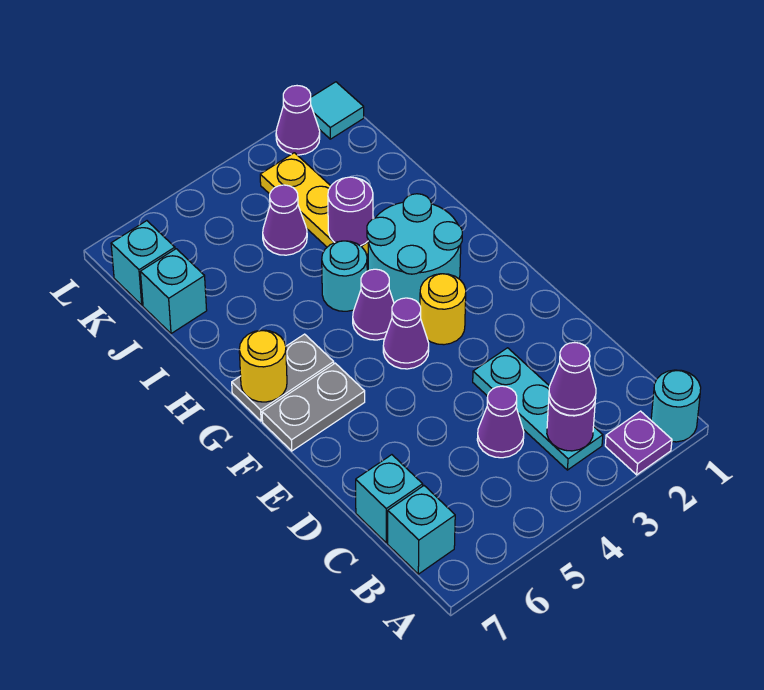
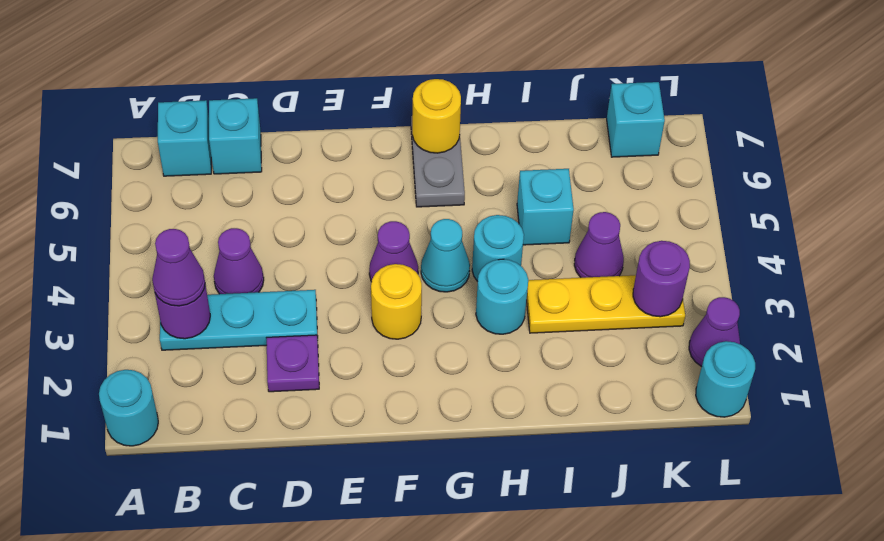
purple 1x1 plate [605,411,672,475] -> purple 1x1 plate moved to [267,335,319,392]
grey 1x2 plate [262,363,365,451] -> none
cyan 2x2 round brick [367,194,462,305] -> cyan 1x1 round brick [476,259,528,334]
purple 1x1 cone [353,269,394,340] -> cyan 1x1 cone [421,219,470,292]
purple 1x1 round brick [328,177,373,246] -> purple 1x1 round brick moved to [633,241,690,317]
cyan 1x1 brick [141,249,207,334] -> cyan 1x1 brick moved to [517,169,574,245]
cyan 1x1 tile [311,82,364,139] -> cyan 1x1 round brick [696,341,755,417]

